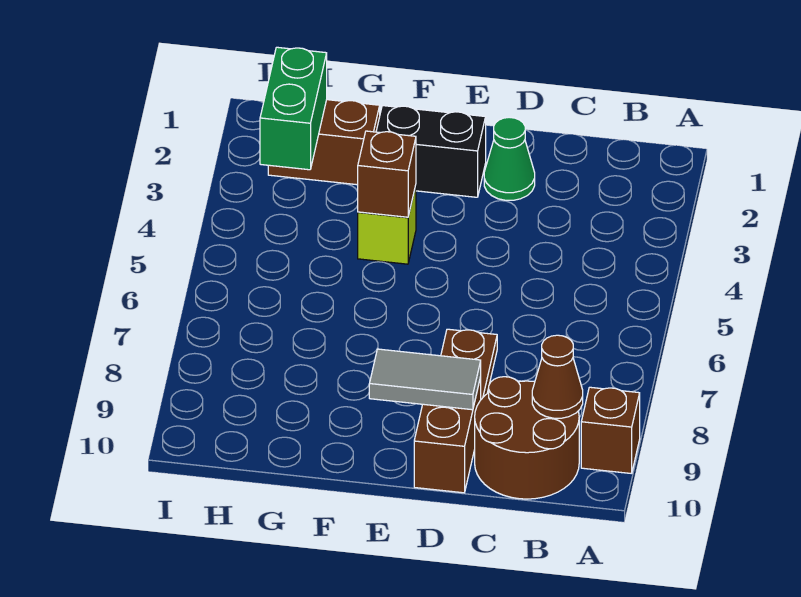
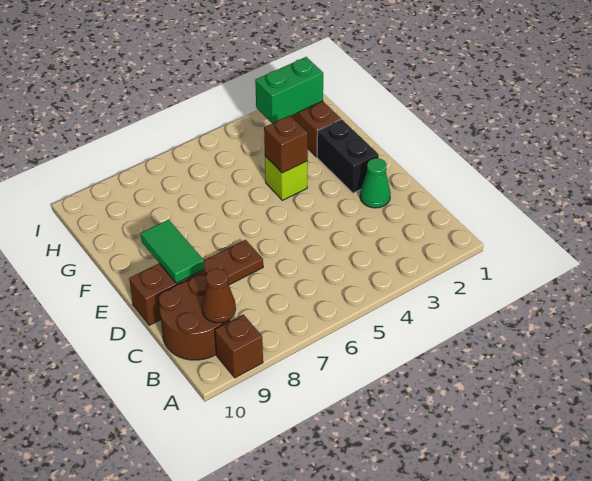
grey 1x2 tile [369,349,481,410] -> green 1x2 tile [141,220,205,283]

